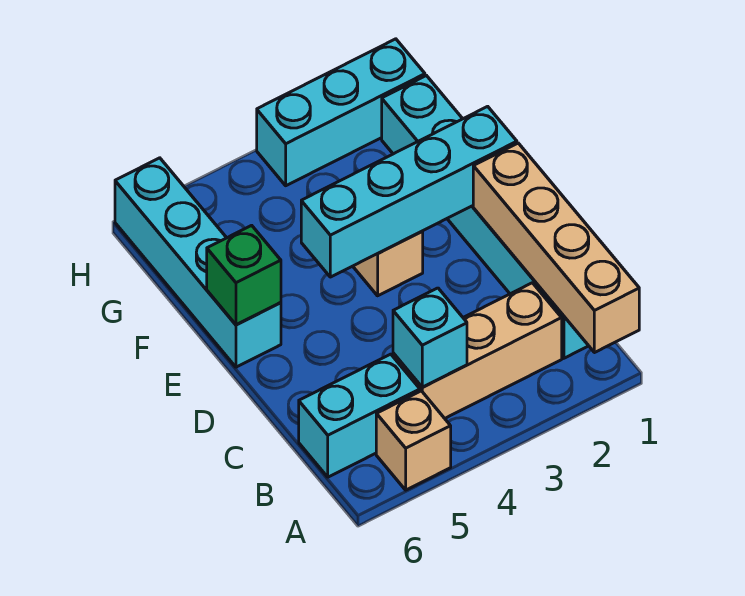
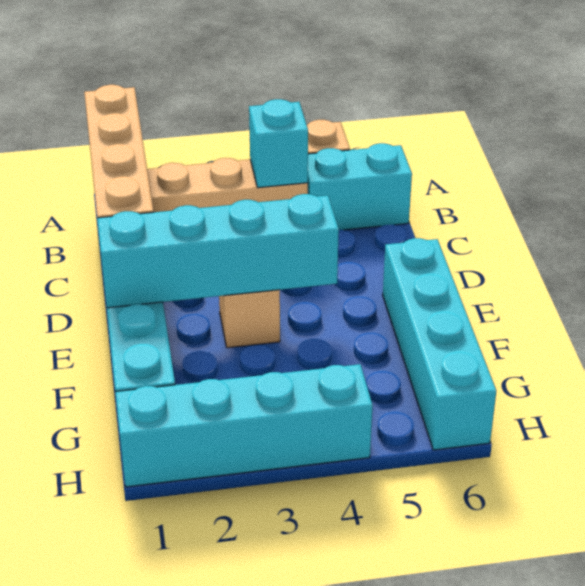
green 1x1 brick [207,225,281,325] -> none
cyan 1x3 brick [257,39,425,186] -> cyan 1x4 brick [115,364,373,487]

